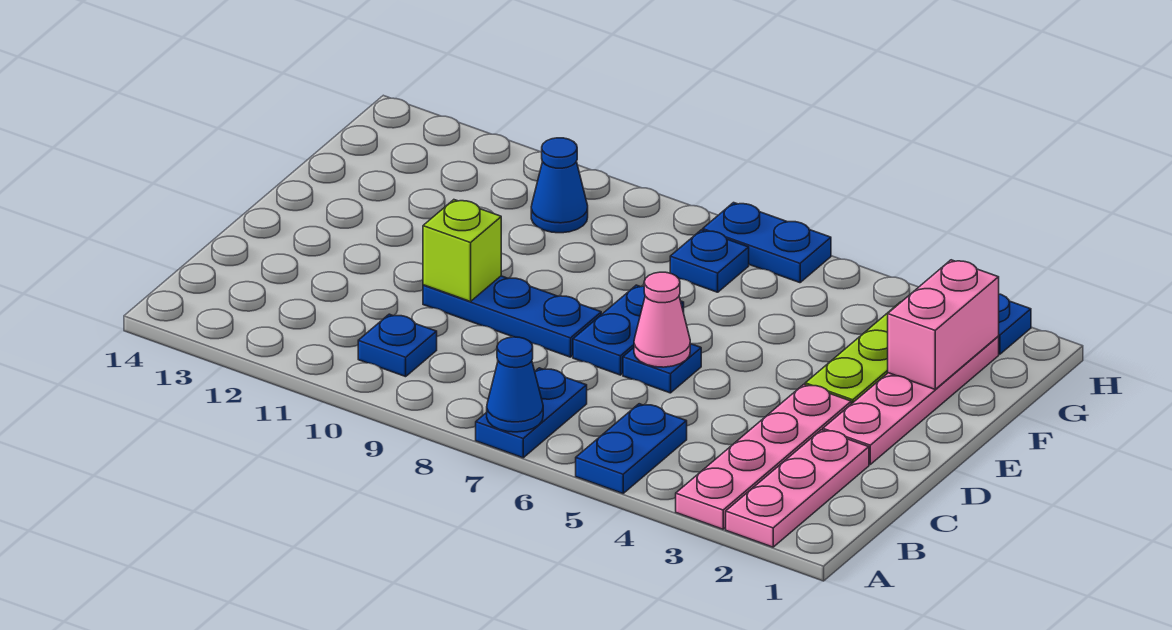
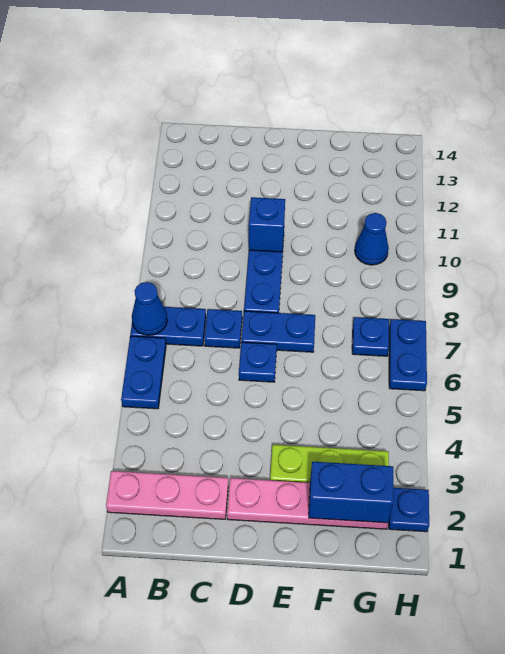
pink 1x4 plate [676,384,851,529] -> none
blue 1x2 plate [576,404,687,493] -> blue 1x2 plate turned to [121,336,166,409]
blue 1x1 plate [358,314,437,377] -> blue 1x1 plate moved to [204,309,242,348]
pink 1x1 cone [634,272,690,367] -> none
lime 1x1 brick [423,200,501,302] -> blue 1x1 brick [249,197,285,252]
pink 1x2 brick [888,260,999,389] -> blue 1x2 brick [309,462,393,523]

